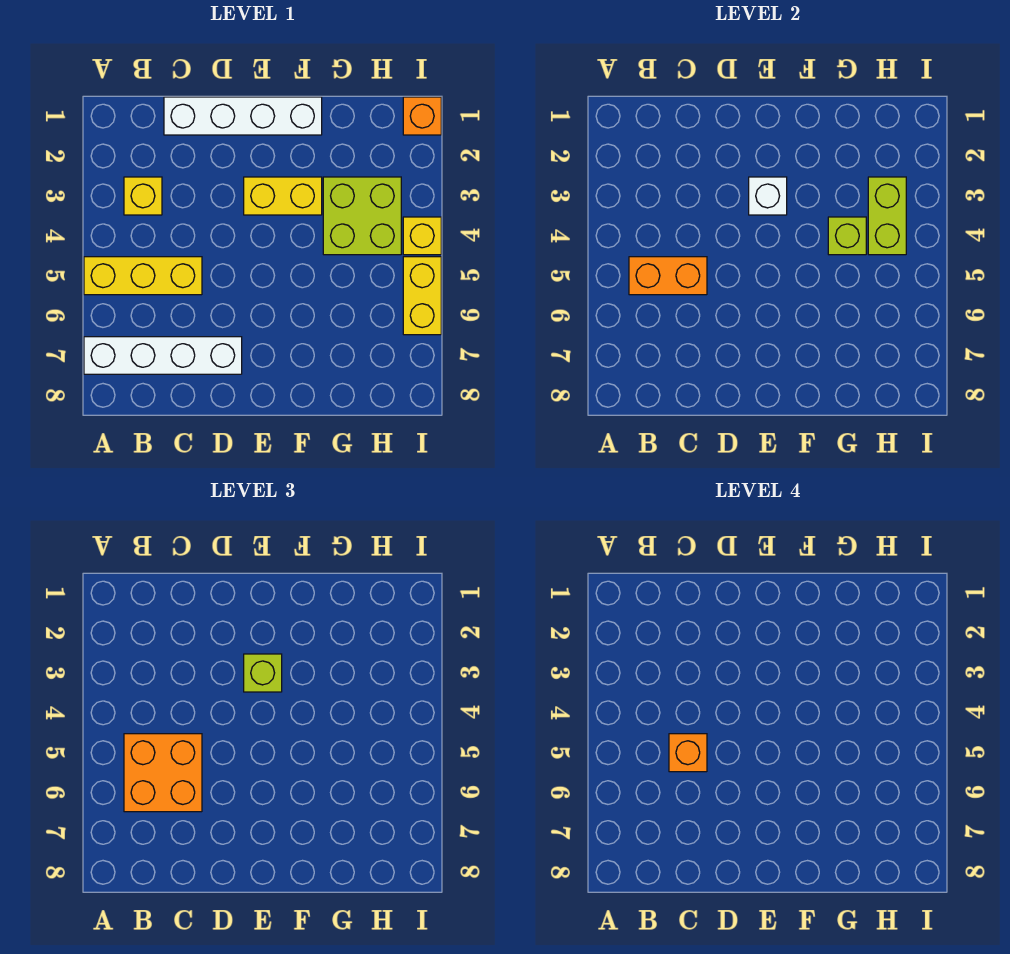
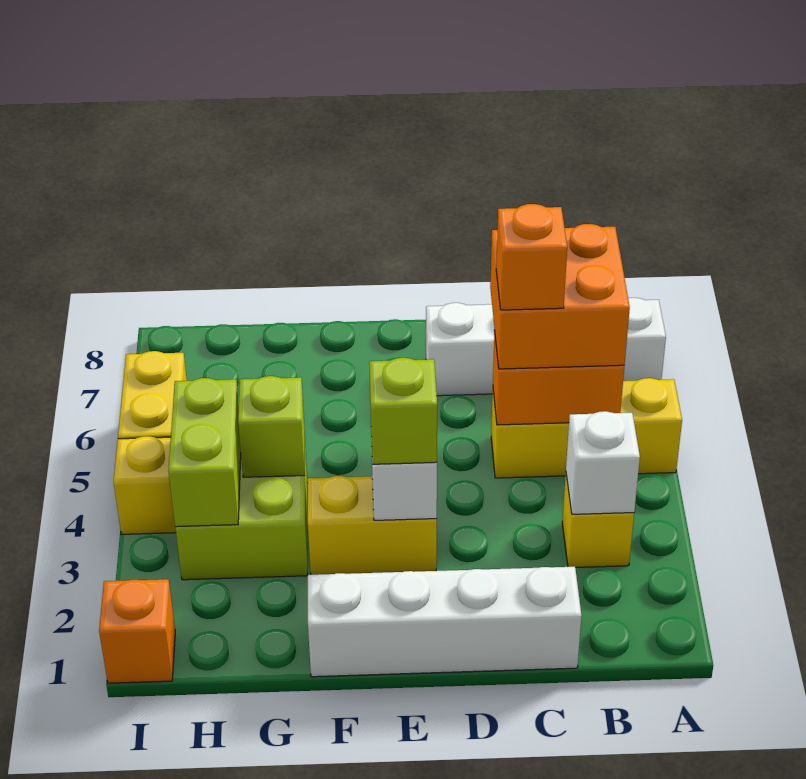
none -> white 1x1 brick [566,411,640,514]

